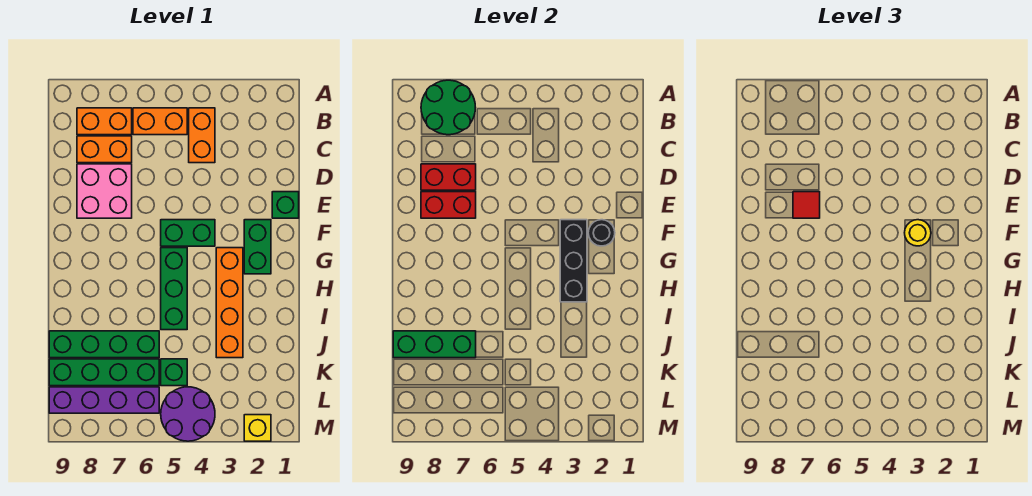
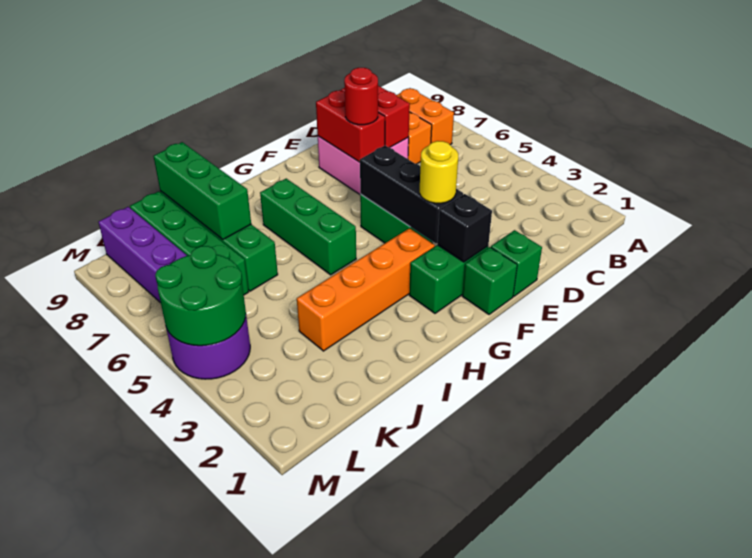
green 2x2 round brick [421,80,475,135] -> green 2x2 round brick moved to [155,246,246,346]
orange 1x2 brick [189,108,215,163] -> none
orange 1x2 brick [133,108,187,135] -> none
red 1x1 tile [793,192,820,218] -> red 1x1 round brick [344,68,378,125]
black 1x1 round brick [588,220,615,246] -> black 1x1 brick [437,194,492,262]
black 1x3 brick [560,220,587,302] -> black 1x3 brick turned to [360,146,463,244]
green 1x3 brick [161,248,187,330] -> green 1x3 brick turned to [260,179,356,275]
green 1x1 brick [161,359,187,386] -> green 1x1 brick moved to [462,247,517,315]
yellow 1x1 brick [244,415,271,441] -> none

